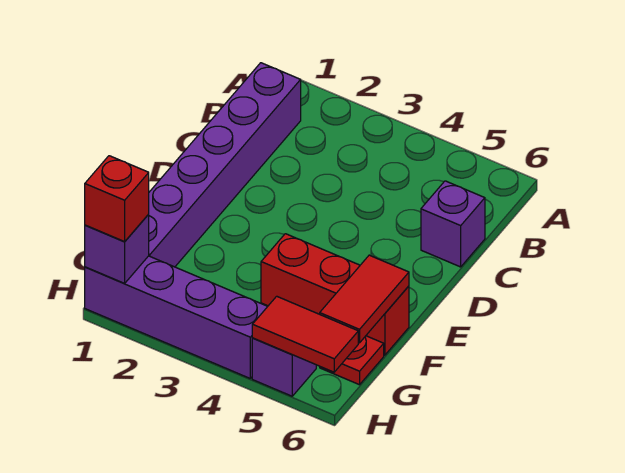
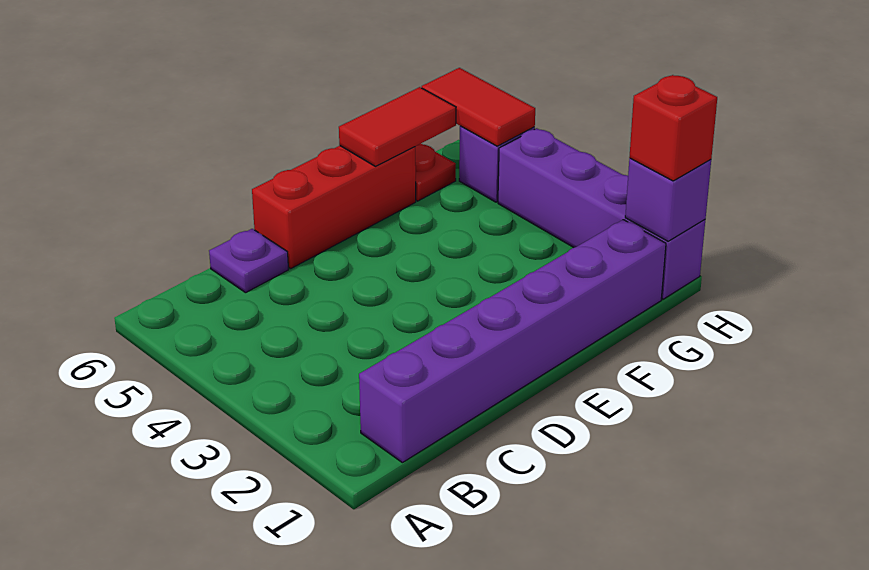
purple 1x1 brick [421,181,485,267] -> purple 1x1 plate [209,229,289,293]
red 1x3 brick [261,234,409,355] -> red 1x3 brick turned to [252,146,416,269]

